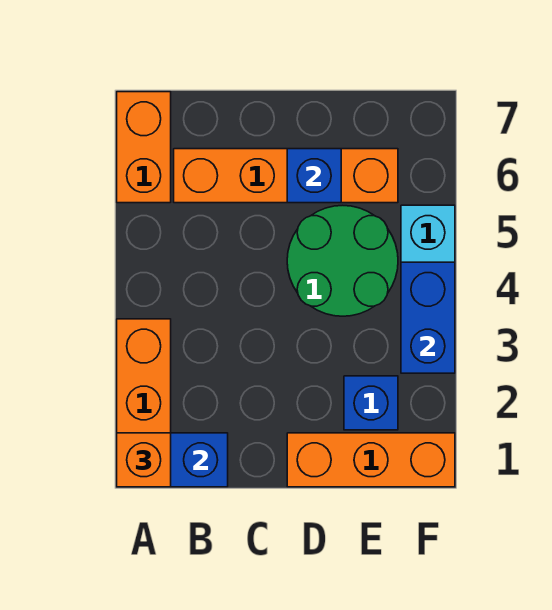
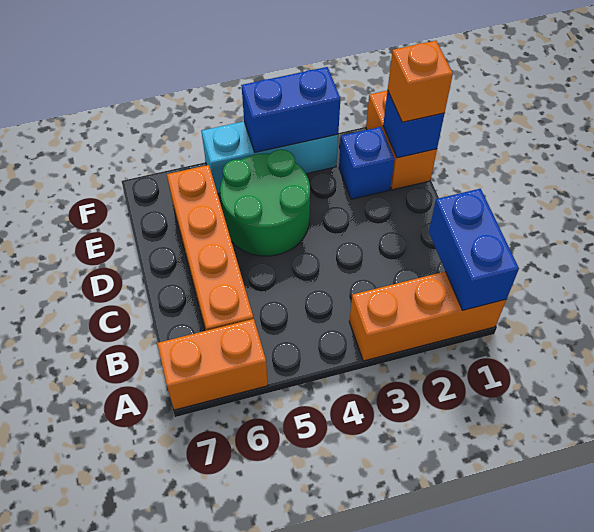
orange 1x1 brick [117,433,171,487] -> orange 1x1 brick moved to [388,41,453,122]
orange 1x3 brick [287,433,455,487] -> orange 1x2 brick [366,91,437,190]
blue 1x1 brick [287,149,341,203] -> blue 1x1 brick moved to [383,90,444,158]

